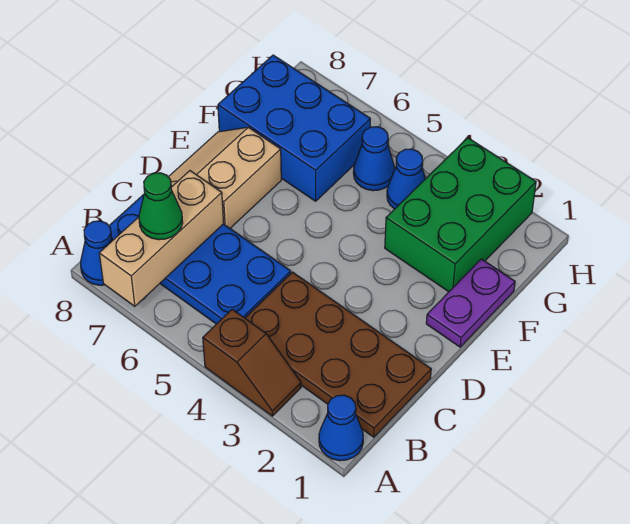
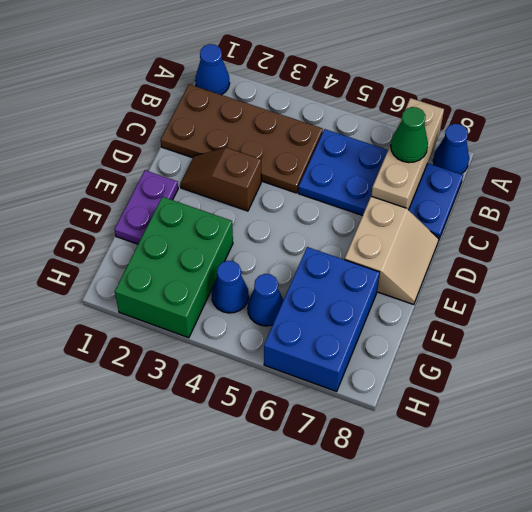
brown 1x2 slope [203,309,301,416] -> brown 1x2 slope moved to [180,148,261,211]
blue 2x3 brick [218,55,370,201] -> blue 2x3 brick turned to [264,247,380,392]

